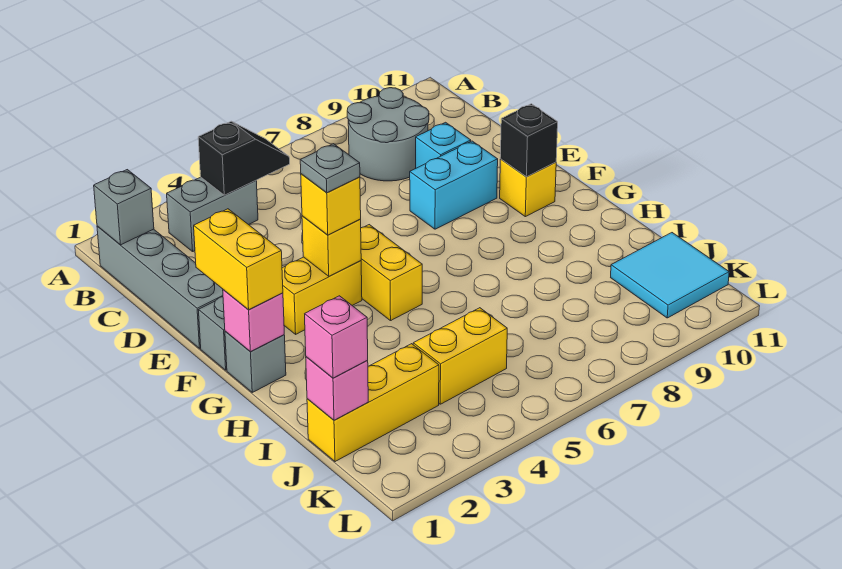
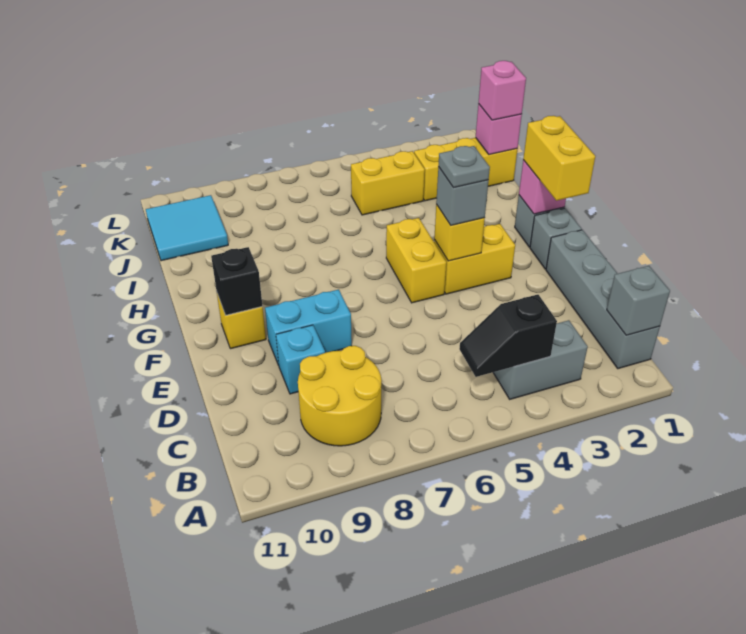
grey 2x2 round brick [347,88,429,181] -> yellow 2x2 round brick [298,346,382,446]
yellow 1x1 brick [301,174,361,235] -> grey 1x1 brick [436,167,489,225]

